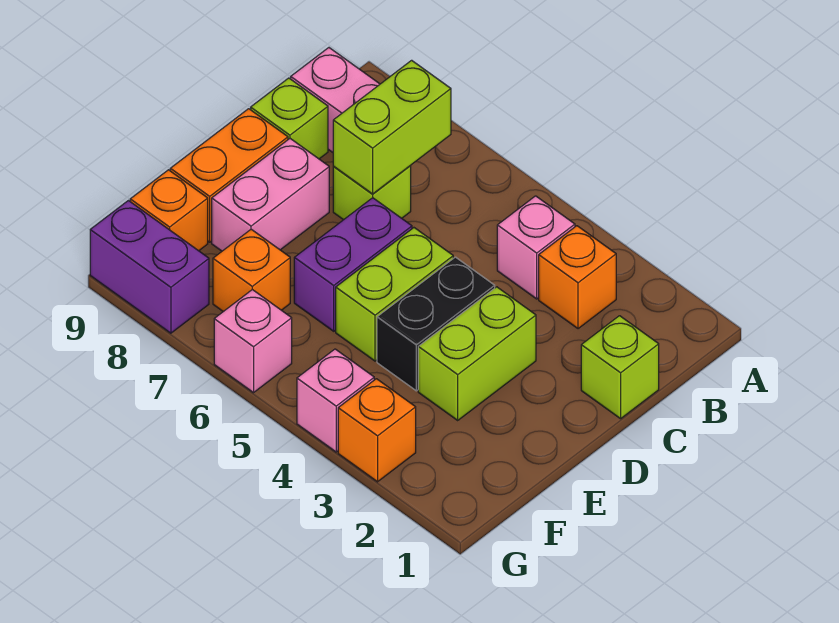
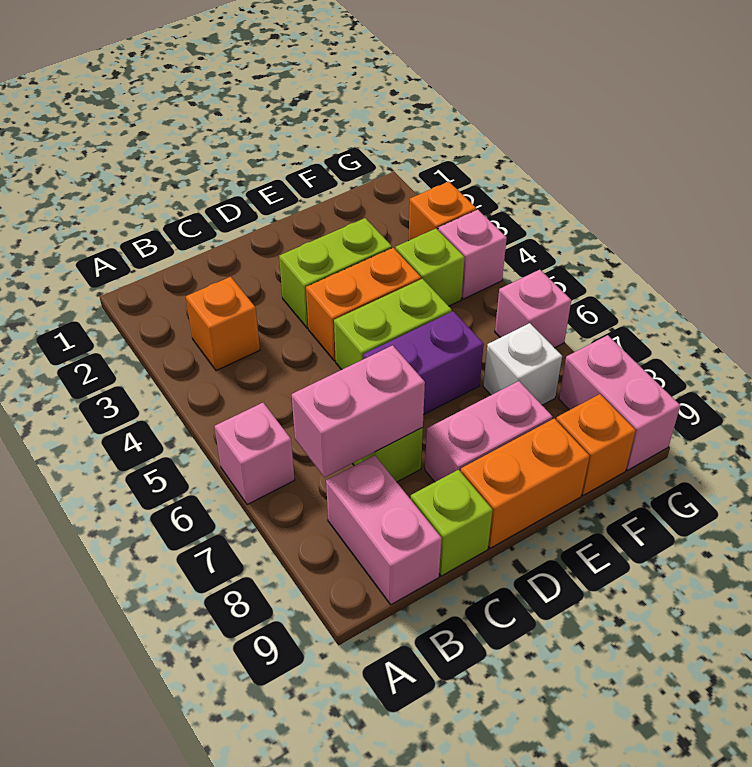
pink 1x1 brick [497,196,575,299] -> pink 1x1 brick moved to [214,403,295,505]
lime 1x2 brick [333,60,451,194] -> pink 1x2 brick [292,345,425,478]
lime 1x1 brick [581,316,659,419] -> lime 1x1 brick moved to [395,229,465,306]
black 1x2 brick [377,257,495,391] -> orange 1x2 brick [306,248,421,361]
orange 1x1 brick [213,229,290,312] -> white 1x1 brick [483,323,562,405]
purple 1x2 brick [90,201,209,333] -> pink 1x2 brick [559,335,680,470]

